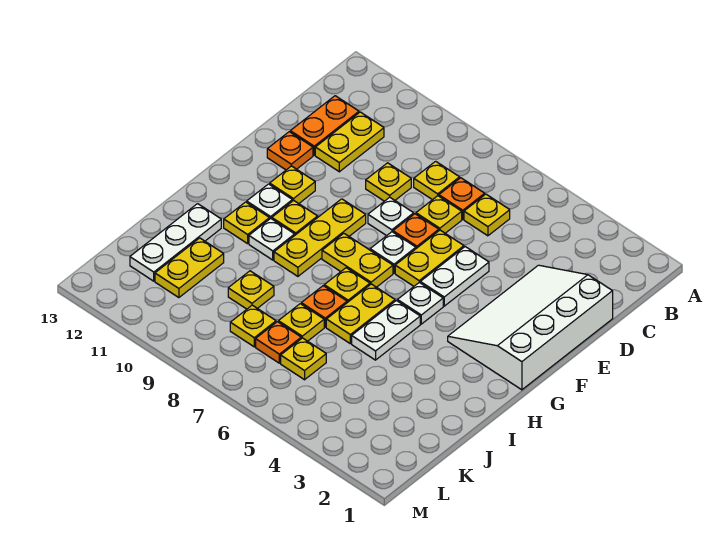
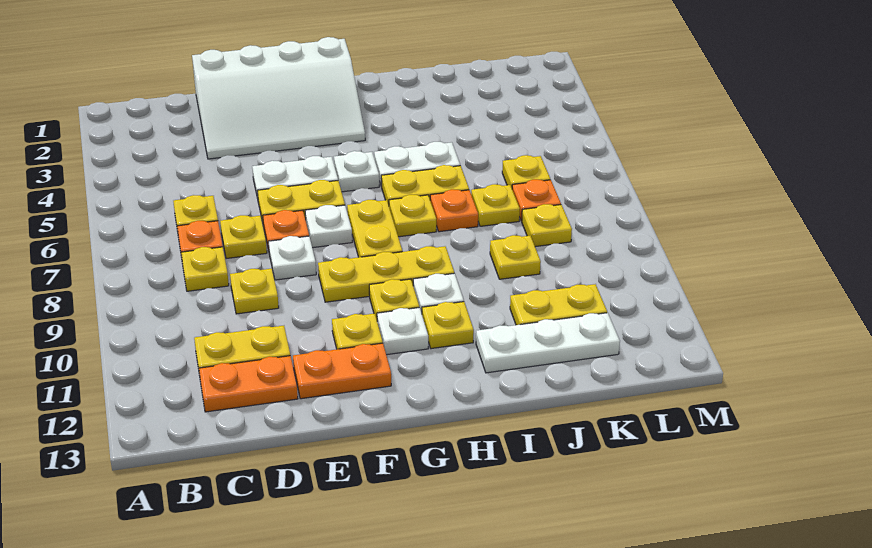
orange 1x1 plate [267,132,313,170] -> orange 1x2 plate [293,343,391,399]

